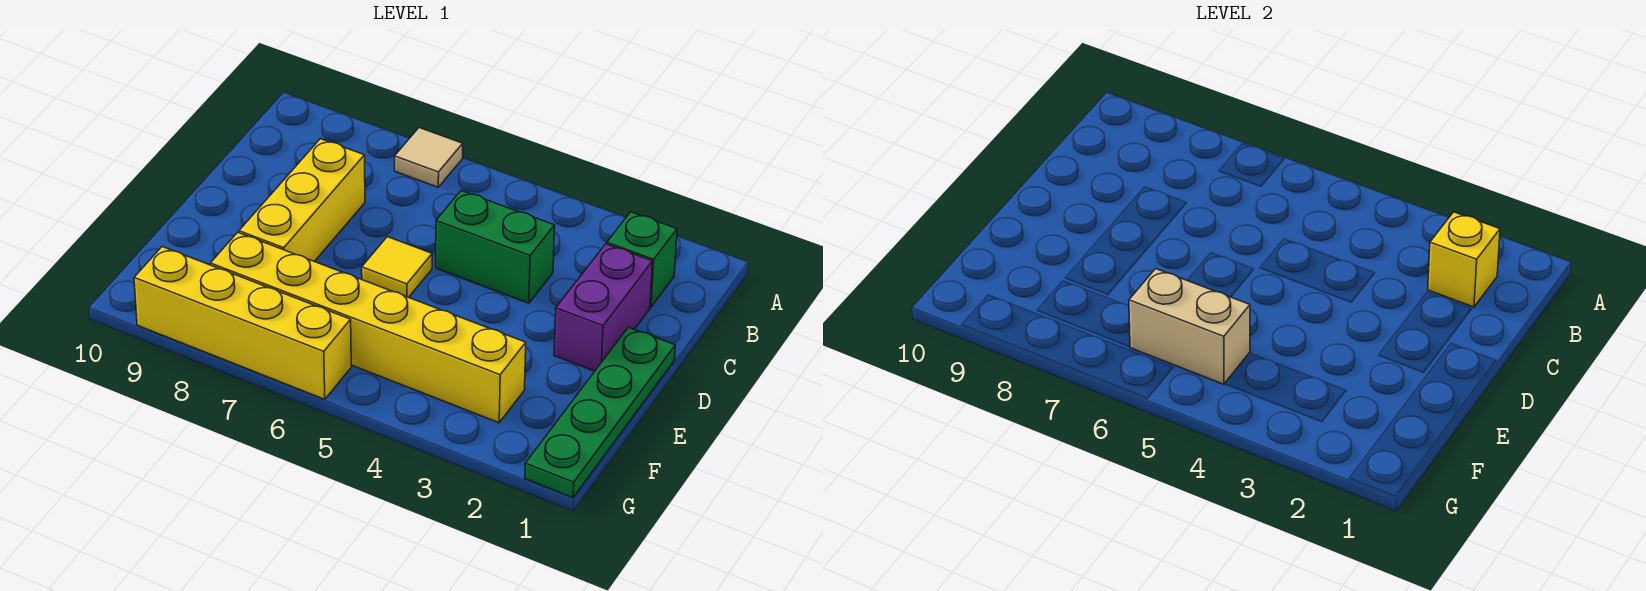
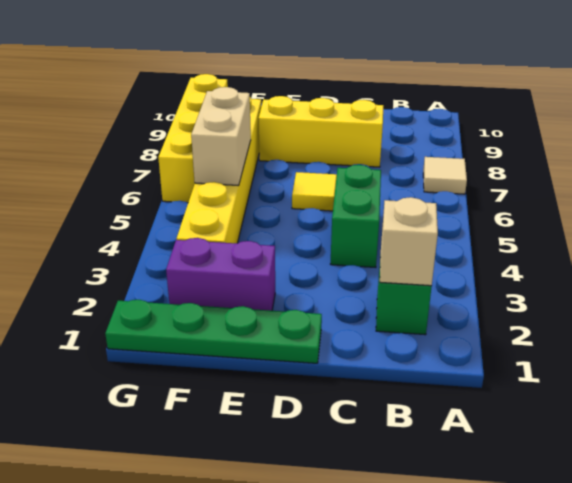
yellow 1x1 brick [1428,212,1500,307] -> tan 1x1 brick [380,197,438,286]
purple 1x2 brick [554,244,653,371] -> purple 1x2 brick moved to [166,238,275,311]

